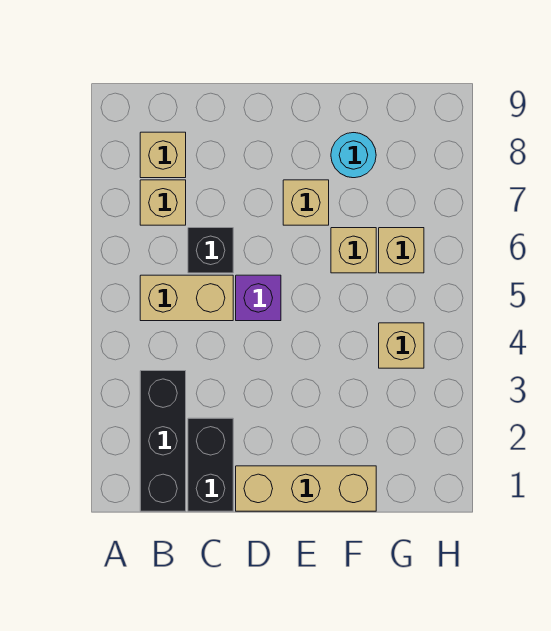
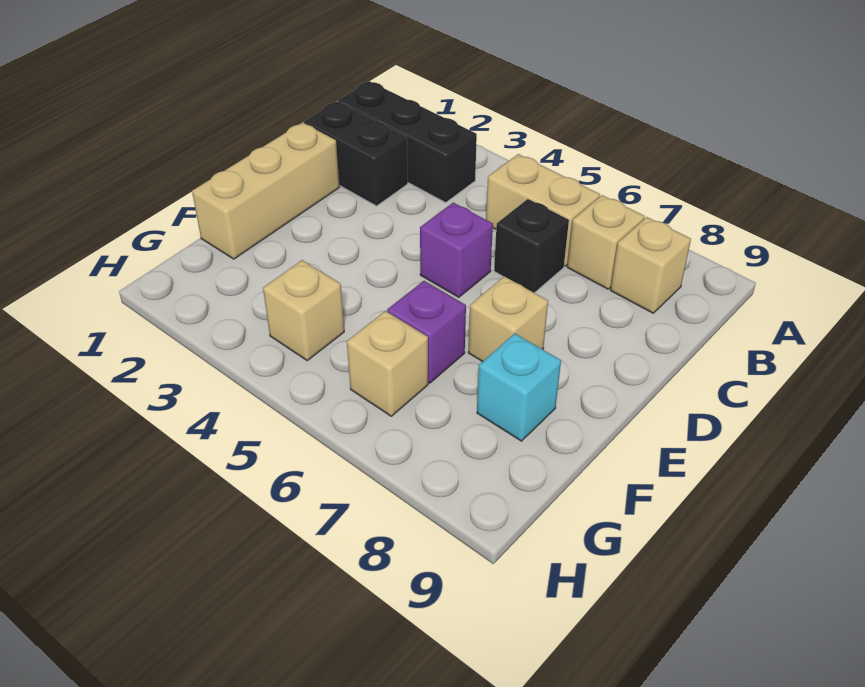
tan 1x2 brick [140,275,233,321] -> tan 1x2 brick turned to [486,154,600,266]
tan 1x1 brick [331,228,376,273] -> purple 1x1 brick [387,281,466,383]
cyan 1x1 round brick [331,133,376,178] -> cyan 1x1 brick [477,334,561,441]

